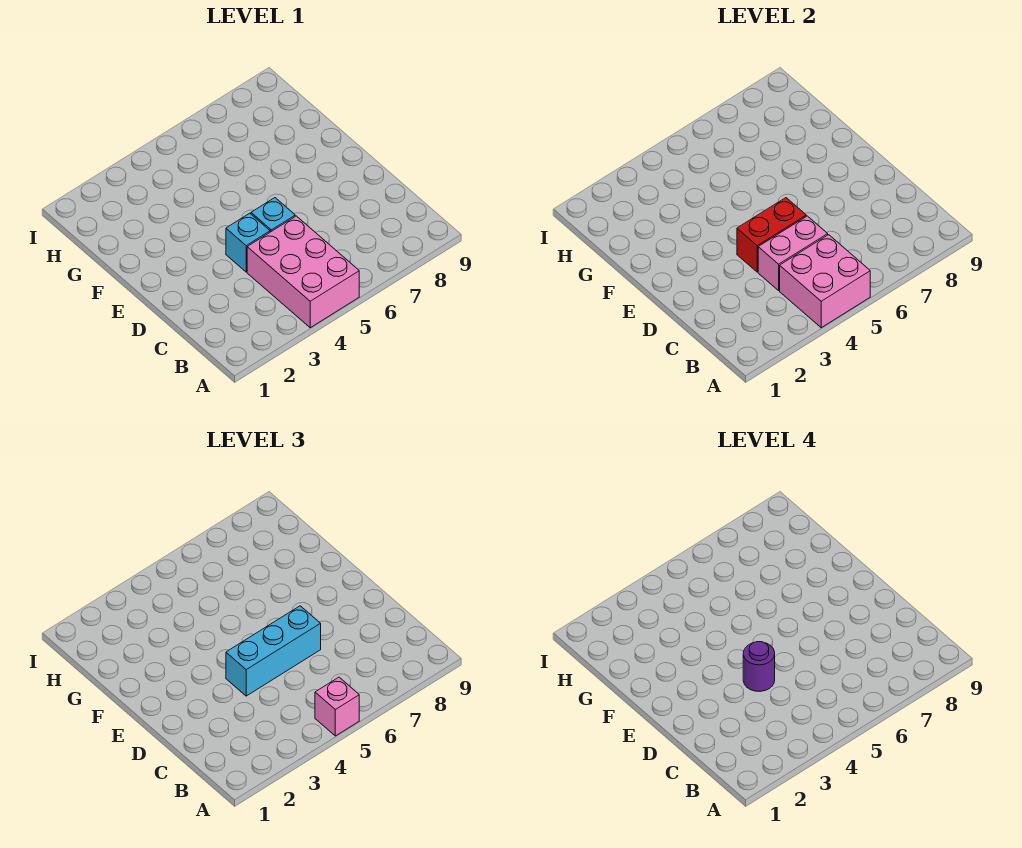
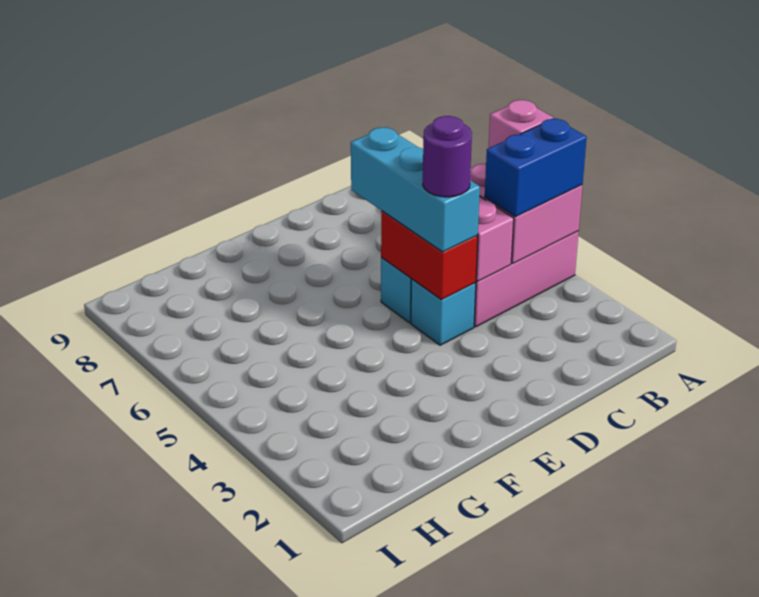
none -> blue 1x2 brick [485,119,587,217]

